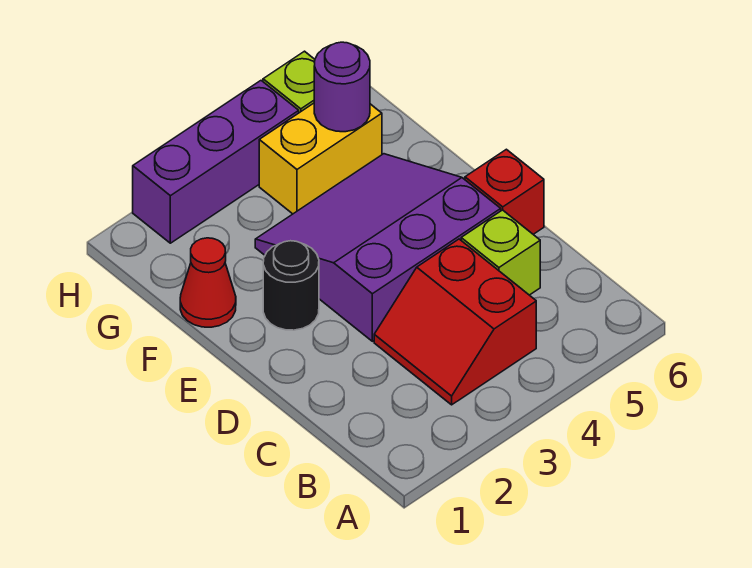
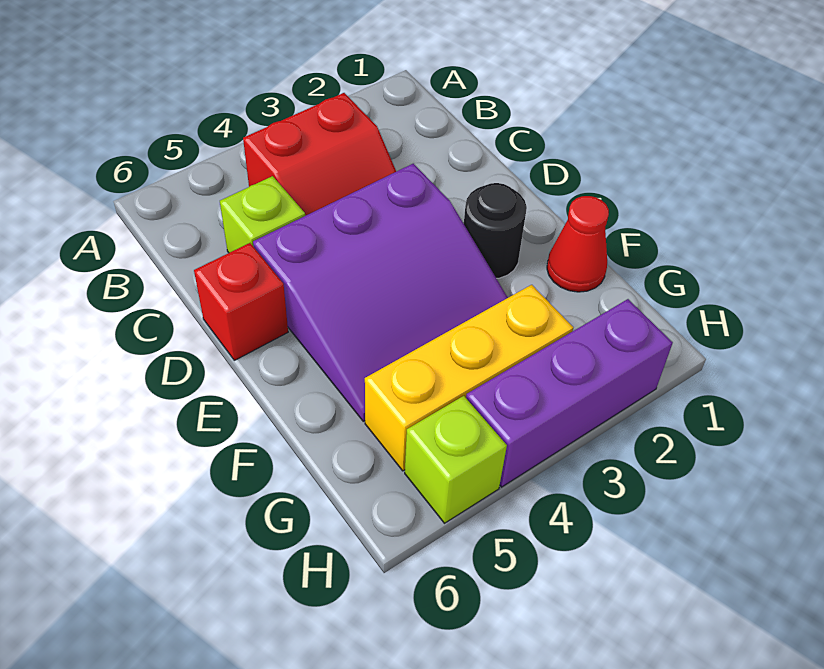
red 2x2 slope [374,239,536,405] -> red 2x2 slope turned to [243,93,396,216]
yellow 1x2 brick [259,103,382,214] -> yellow 1x3 brick [365,285,573,471]
purple 1x1 round brick [314,42,370,132] -> none

